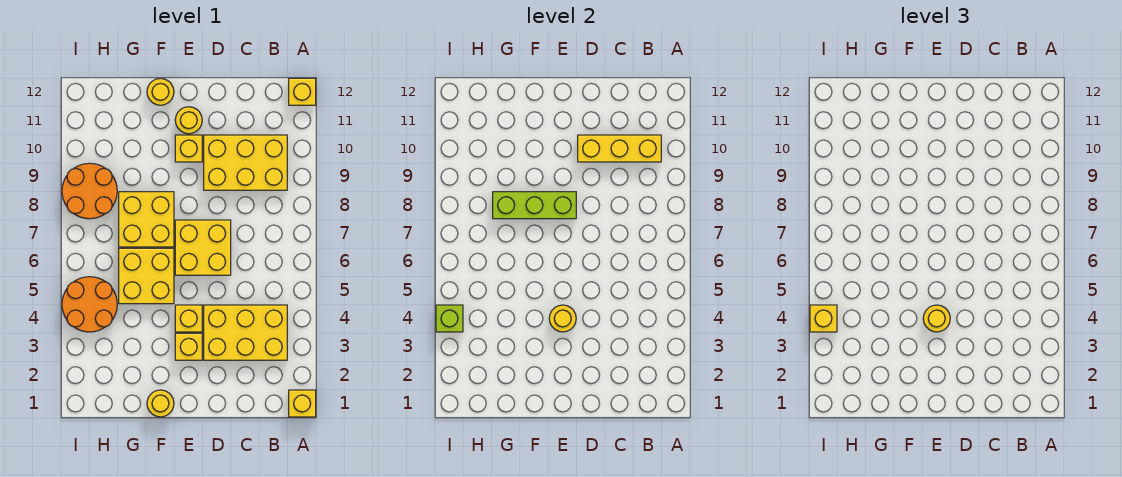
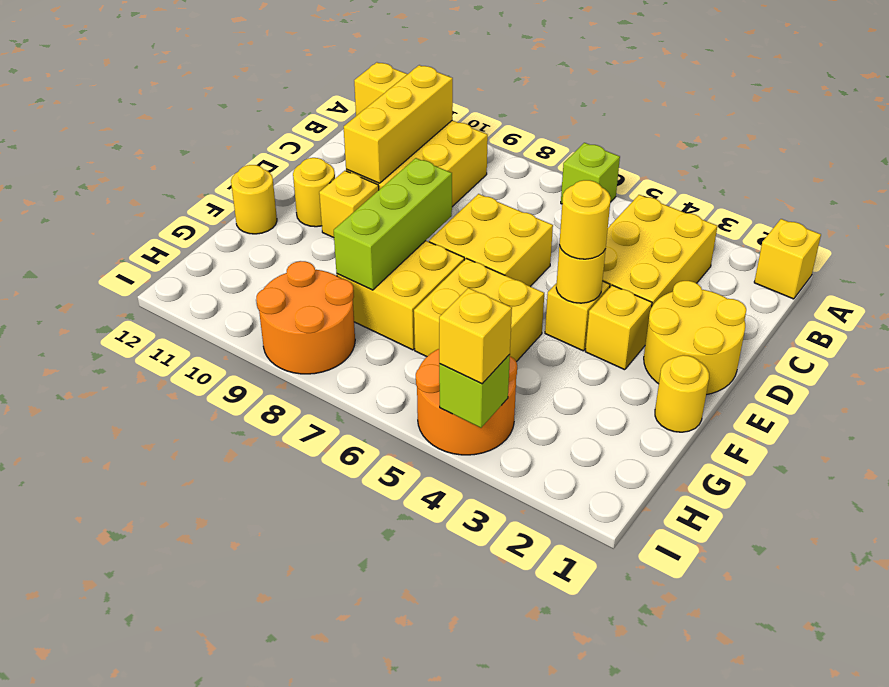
none -> lime 1x1 brick [561,143,620,204]
none -> yellow 2x2 round brick [644,281,746,395]

